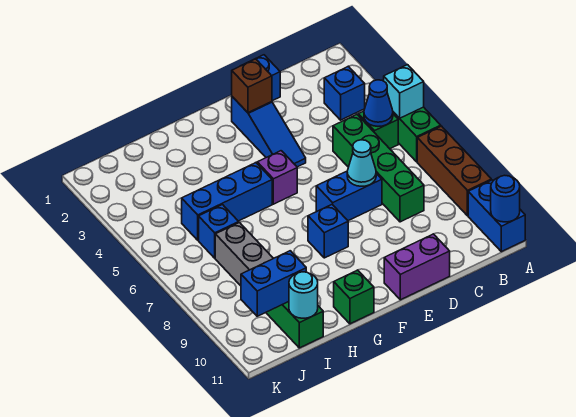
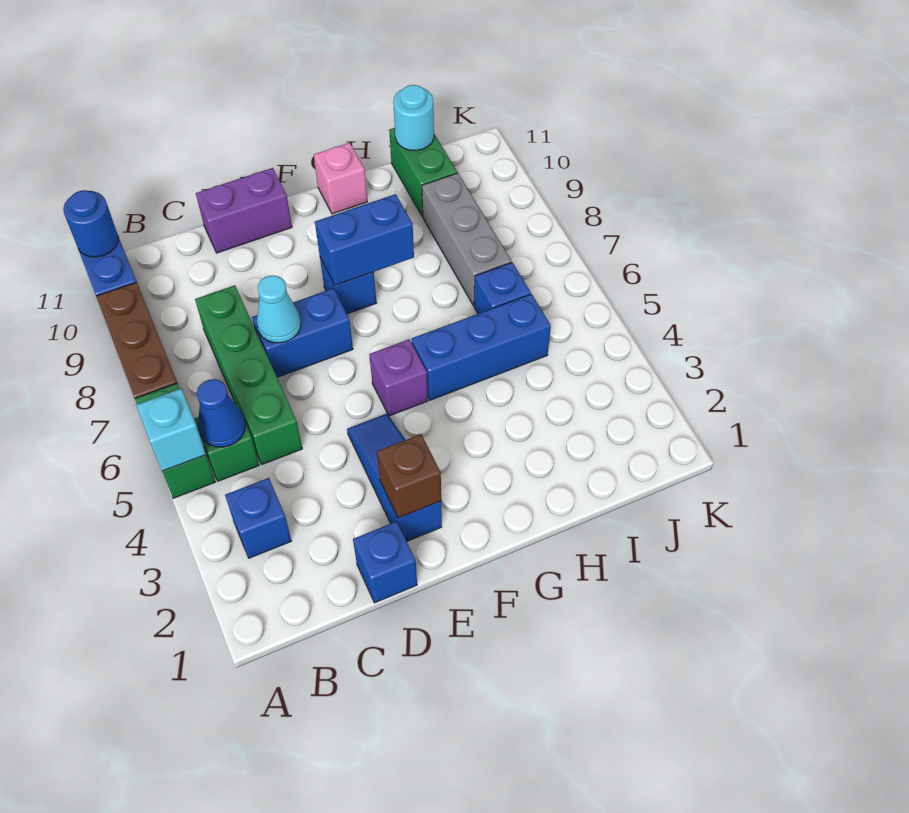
green 1x1 brick [334,270,374,324] -> pink 1x1 brick [314,143,367,214]
blue 1x2 brick [241,251,306,316] -> blue 1x2 brick moved to [315,194,414,285]

